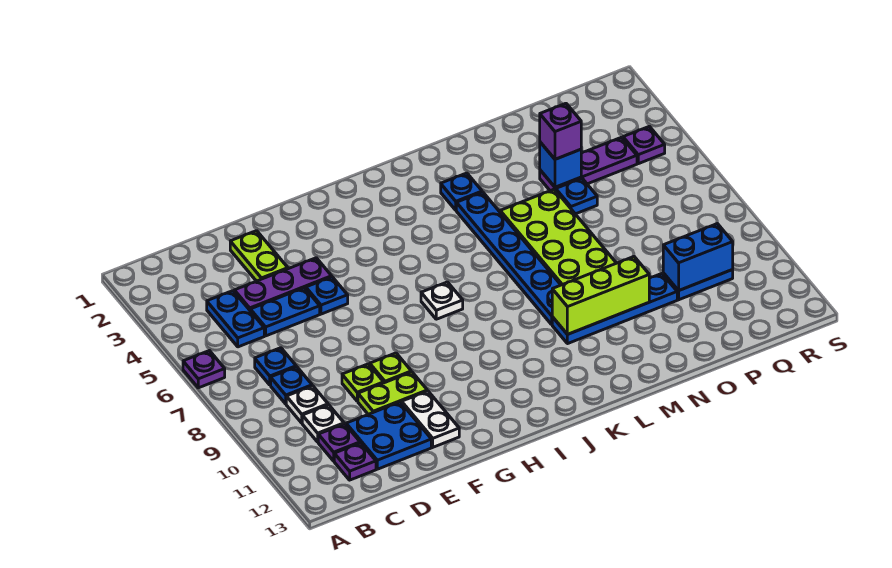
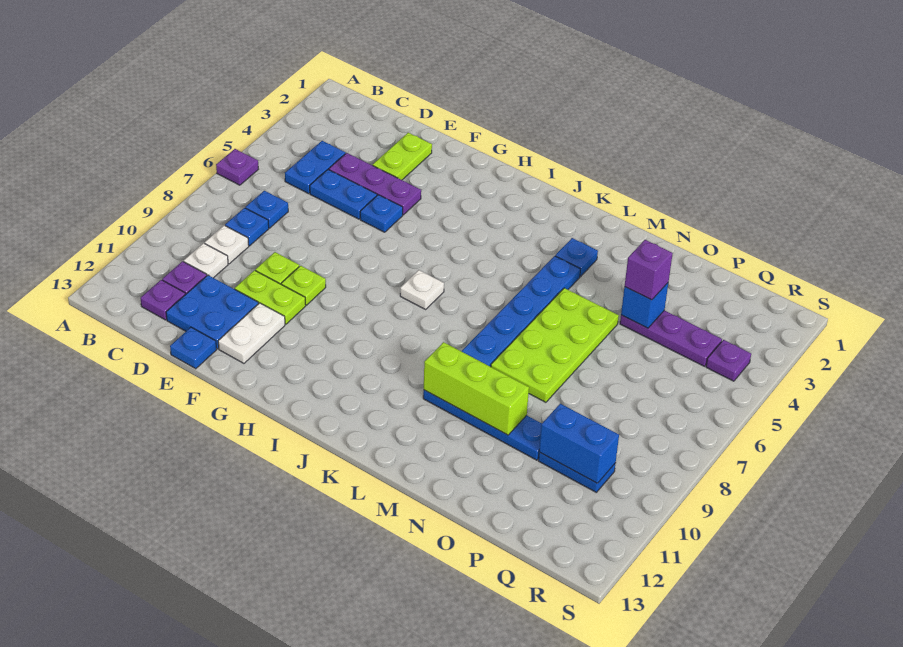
blue 1x1 plate [556,178,597,214] -> blue 1x1 plate moved to [170,327,217,369]

